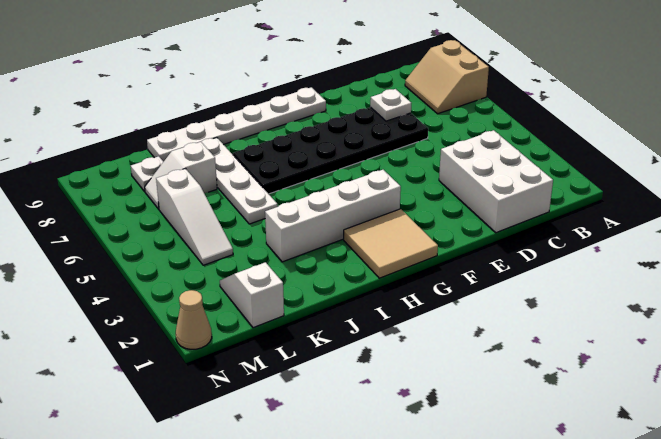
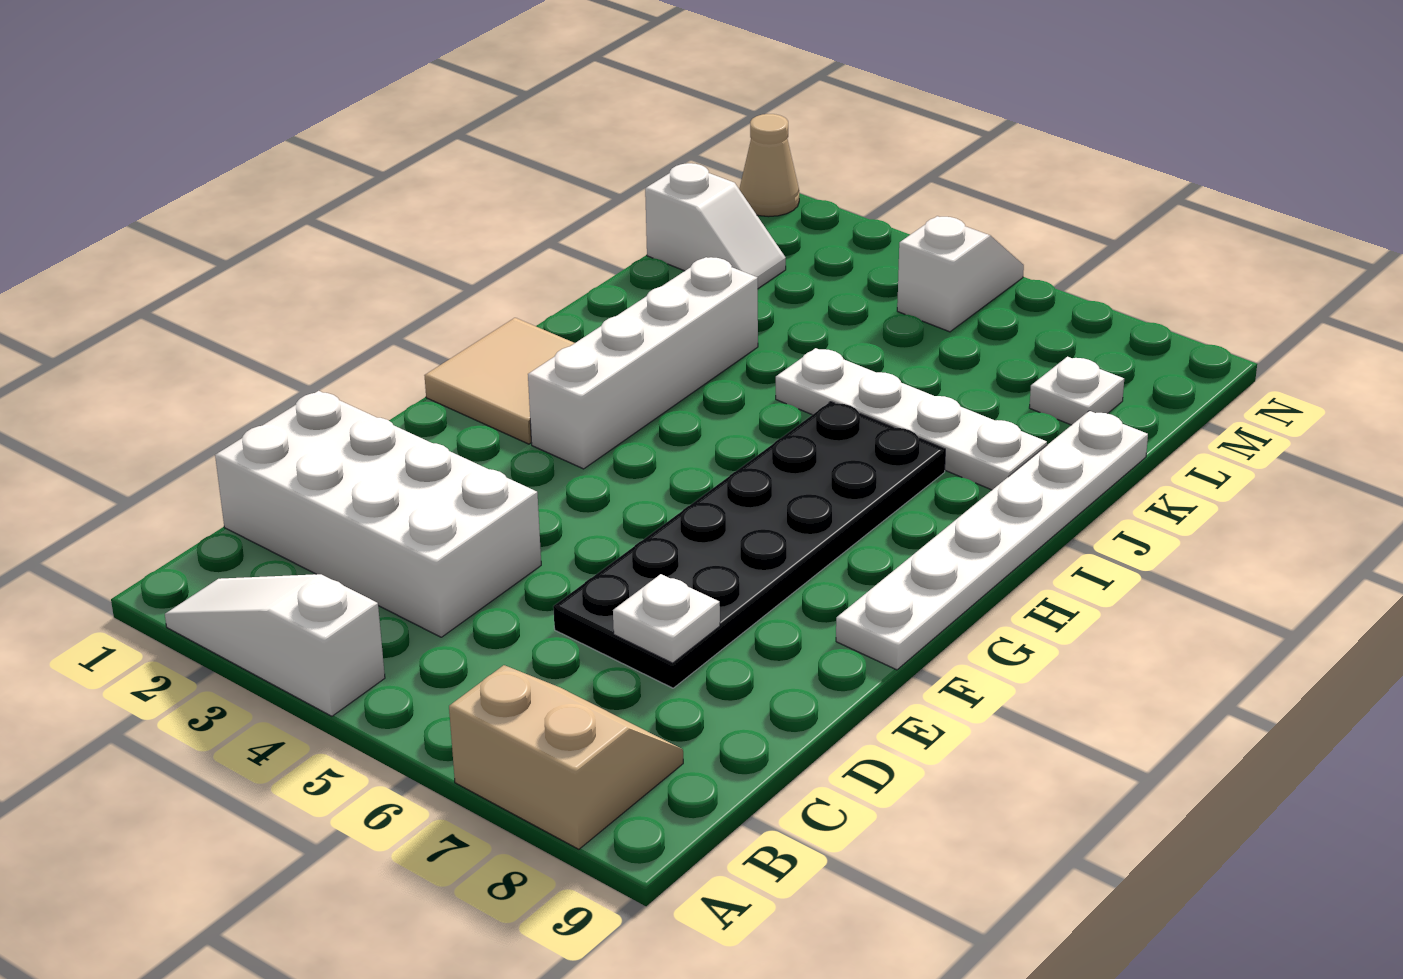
white 2x3 brick [439,130,553,233] -> white 2x4 brick [215,391,541,637]
white 1x2 slope [145,142,217,209] -> white 1x2 slope moved to [897,216,1024,332]
white 1x3 slope [156,168,233,265] -> white 1x3 slope moved to [165,574,385,716]

